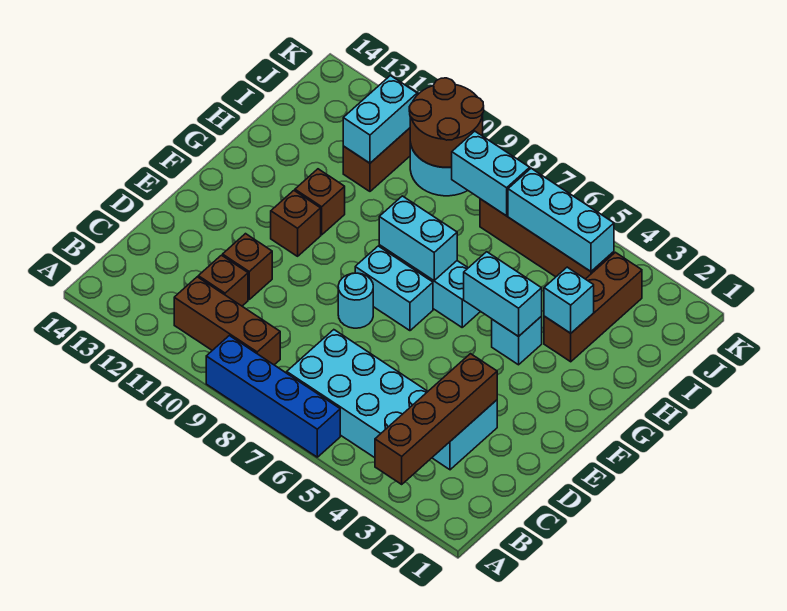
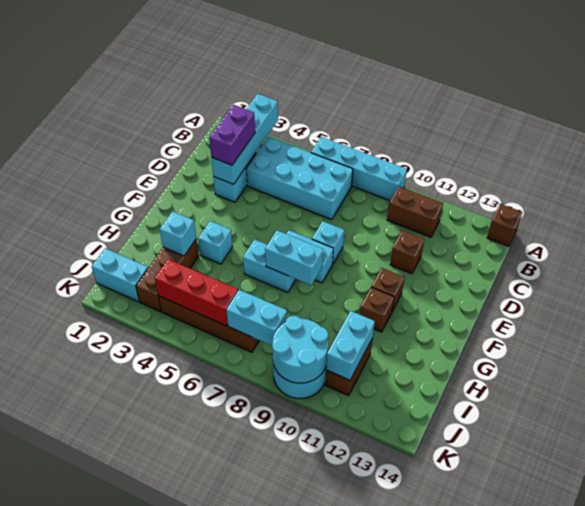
brown 1x4 brick [375,354,497,484] -> cyan 1x4 brick [211,94,278,184]
blue 1x4 brick [206,336,340,457] -> cyan 1x4 brick [311,137,407,201]
brown 1x3 brick [174,277,280,365] -> brown 1x2 brick [387,186,443,237]
none -> purple 1x2 brick [209,105,255,165]
brown 1x1 brick [198,255,248,306] -> brown 1x1 brick moved to [487,204,522,246]
cyan 1x1 round brick [338,273,373,328] -> cyan 1x1 brick [312,221,344,264]
cyan 1x2 brick [464,252,542,336] -> cyan 1x2 brick moved to [92,248,148,302]
cyan 1x3 brick [508,168,614,271] -> red 1x3 brick [155,259,238,326]
brown 2x2 round brick [409,78,484,167] -> cyan 2x2 round brick [272,316,328,383]

